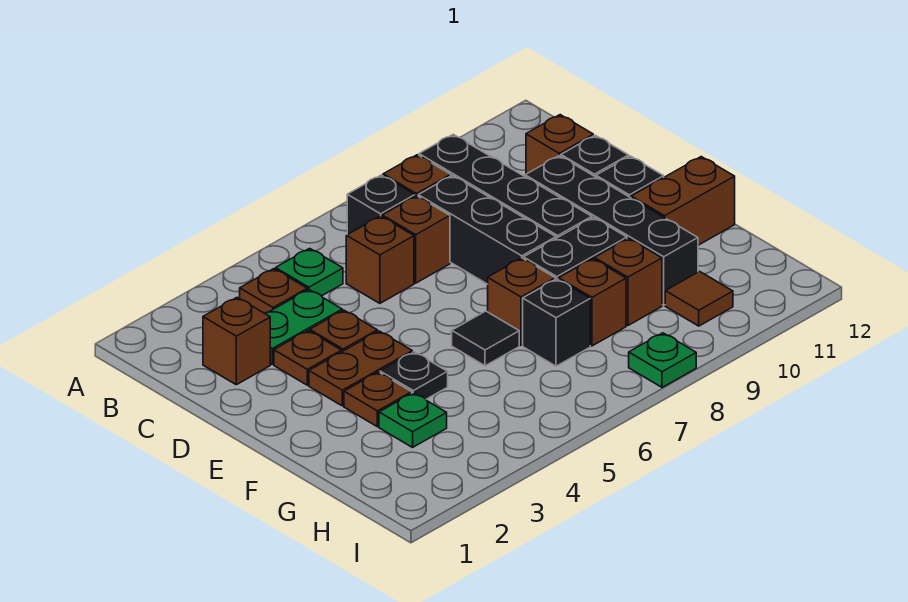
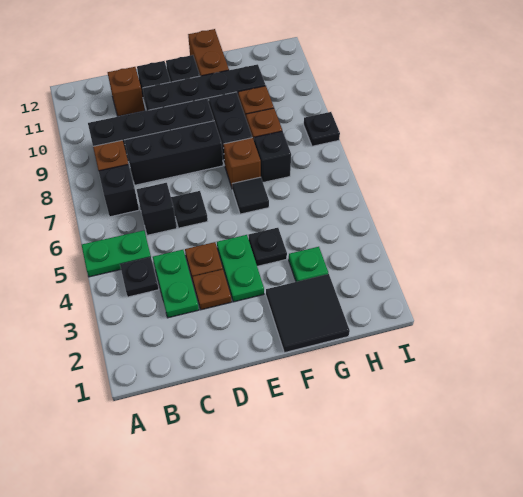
brown 1x1 plate [240,269,307,313] -> black 1x1 plate [120,257,159,297]
green 1x1 plate [276,248,343,296] -> green 1x2 plate [82,230,151,277]
brown 1x1 brick [203,297,270,385] -> none
brown 1x1 brick [346,216,414,303] -> black 1x1 brick [137,183,177,235]
brown 1x1 brick [382,196,450,283] -> none
none -> black 1x1 plate [171,191,208,228]
brown 1x2 plate [309,331,412,406] -> green 1x2 plate [217,235,264,302]
none -> black 2x2 tile [266,274,350,353]
brown 1x1 plate [344,372,412,427] -> none
brown 1x1 tile [665,271,733,326] -> none
green 1x1 plate [629,333,696,387] -> black 1x1 plate [304,112,340,146]

